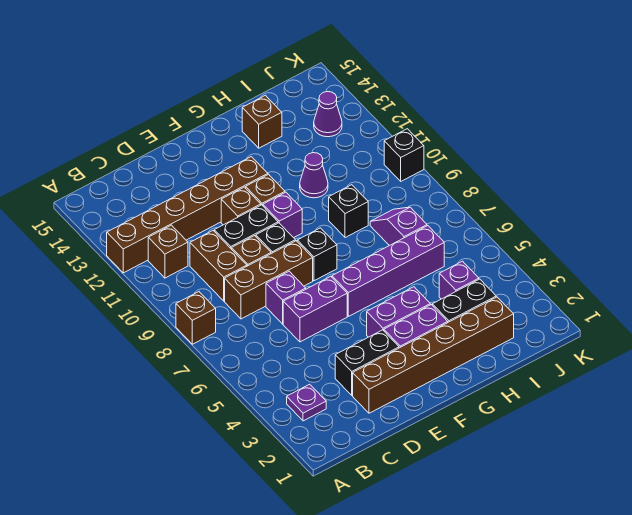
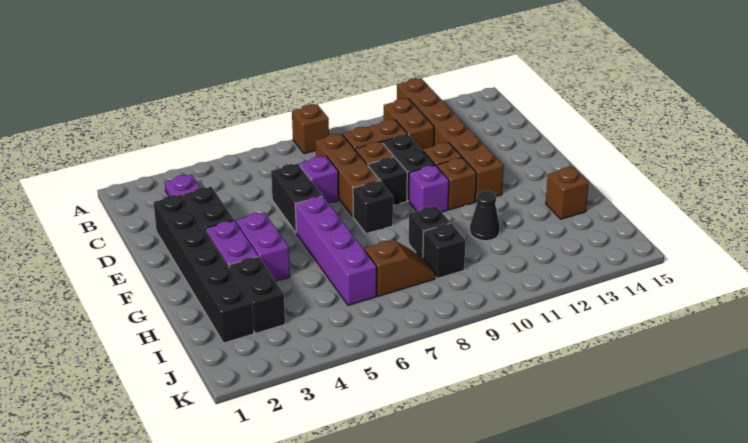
brown 1x1 brick [148,225,188,278] -> brown 1x2 brick [384,99,434,150]
brown 1x6 brick [353,297,514,413] -> black 1x6 brick [154,194,254,343]
purple 1x2 brick [283,276,347,342] -> black 1x2 brick [271,164,322,232]
purple 1x1 cone [300,153,328,198] -> black 1x1 cone [470,191,500,241]
purple 1x1 brick [439,261,479,299] -> none
purple 1x2 slope [370,207,427,246] -> brown 1x2 slope [365,240,436,296]
purple 1x1 cone [314,92,342,137] -> none
black 1x1 brick [384,129,424,181] -> black 1x1 brick moved to [423,223,465,279]

